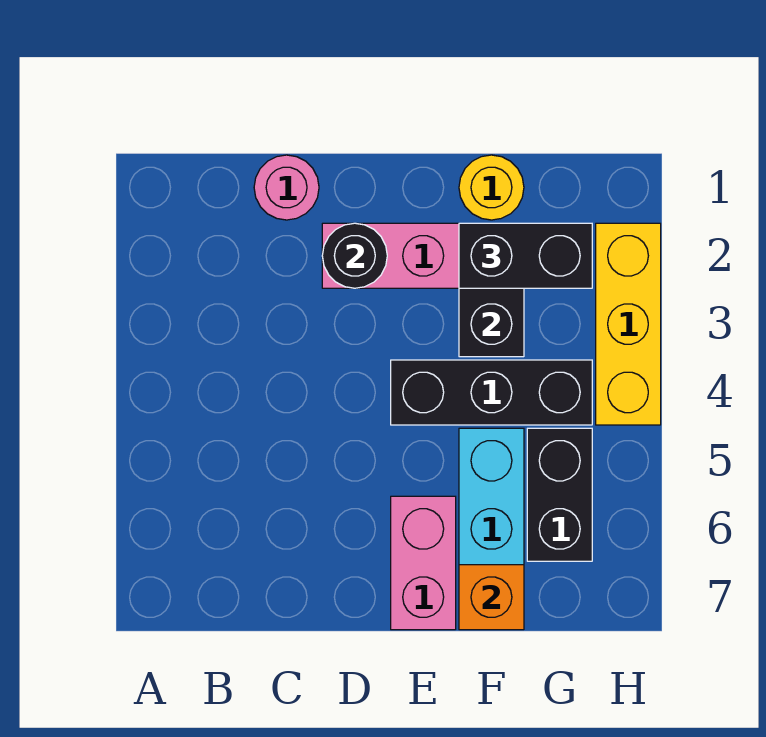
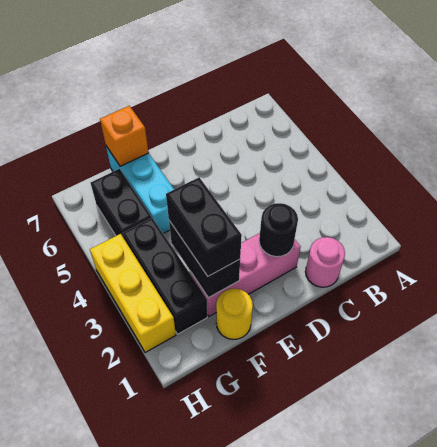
black 1x3 brick [391,360,592,425] -> black 1x3 brick turned to [122,218,207,334]
pink 1x2 brick [391,496,456,630] -> none
black 1x2 brick [459,223,592,288] -> black 1x2 brick turned to [166,178,242,276]

